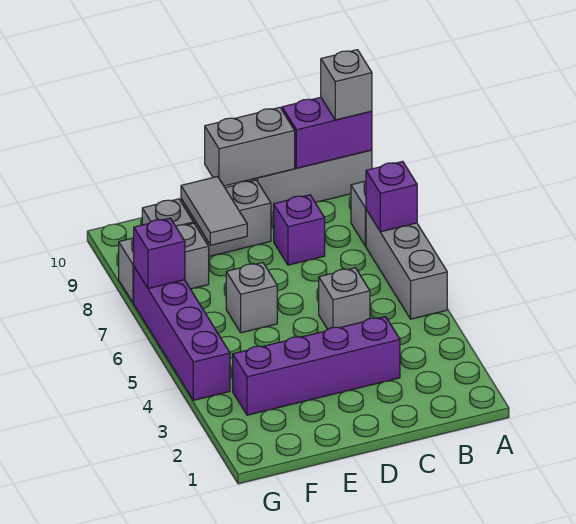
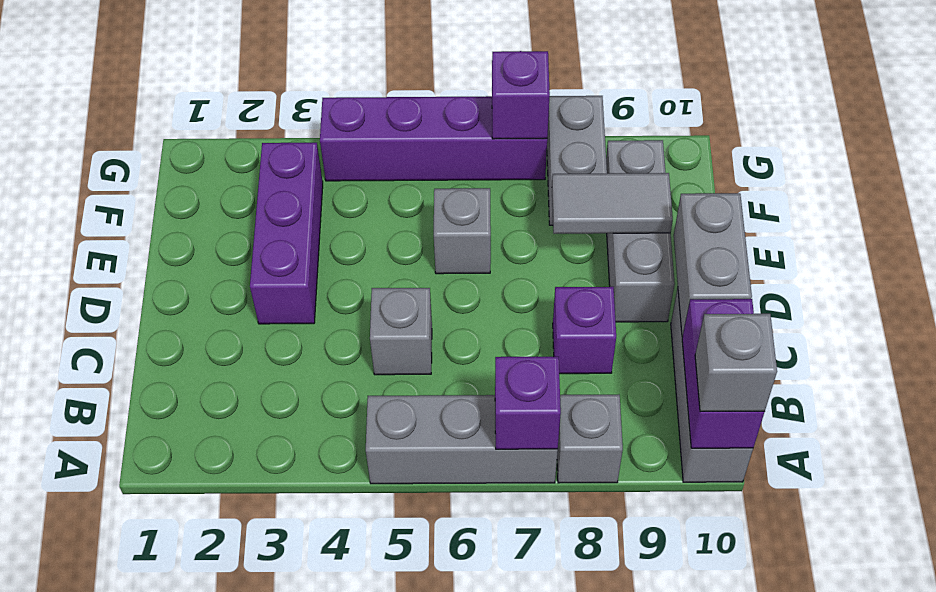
purple 1x4 brick [233,316,400,415] -> purple 1x3 brick [250,143,323,324]

